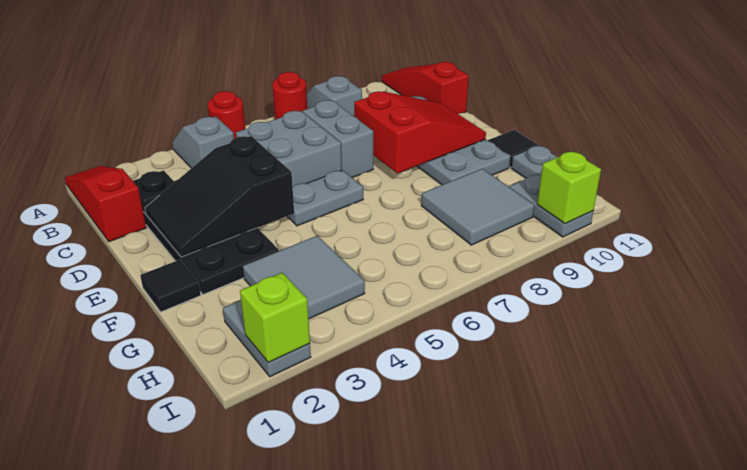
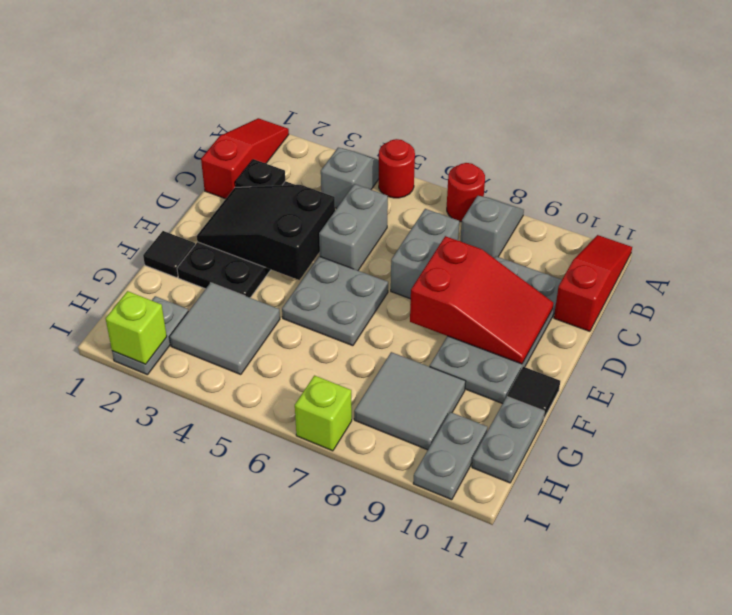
grey 2x2 brick [236,111,342,186] -> grey 1x2 brick [319,184,388,270]
grey 1x2 plate [287,170,363,226] -> grey 2x2 plate [282,256,388,346]
lime 1x1 brick [537,151,601,224] -> lime 1x1 brick moved to [295,376,352,451]

